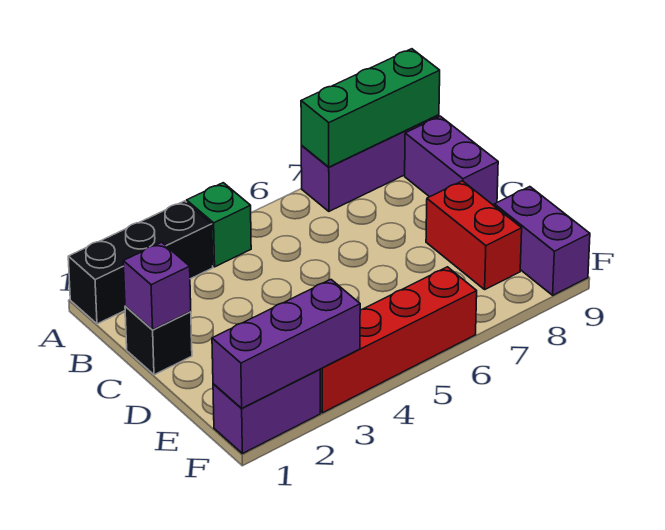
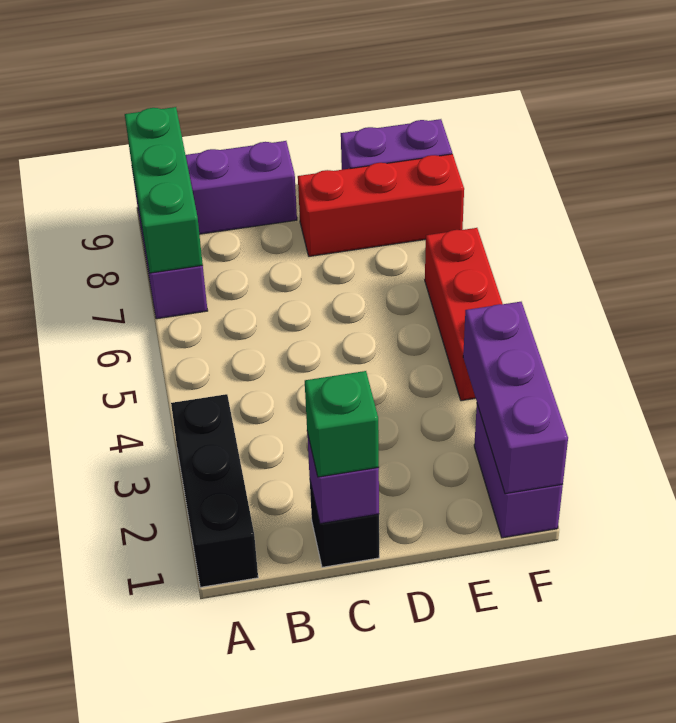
green 1x1 brick [187,183,251,267] -> green 1x1 brick moved to [305,371,379,477]
red 1x2 brick [426,181,522,289] -> red 1x3 brick [298,154,464,256]
red 1x4 brick [320,267,477,413] -> red 1x3 brick [425,228,503,401]

